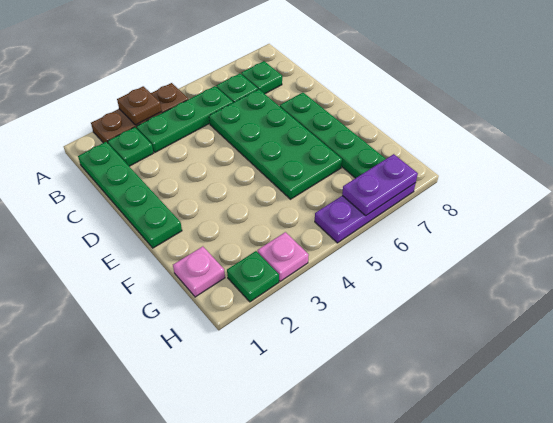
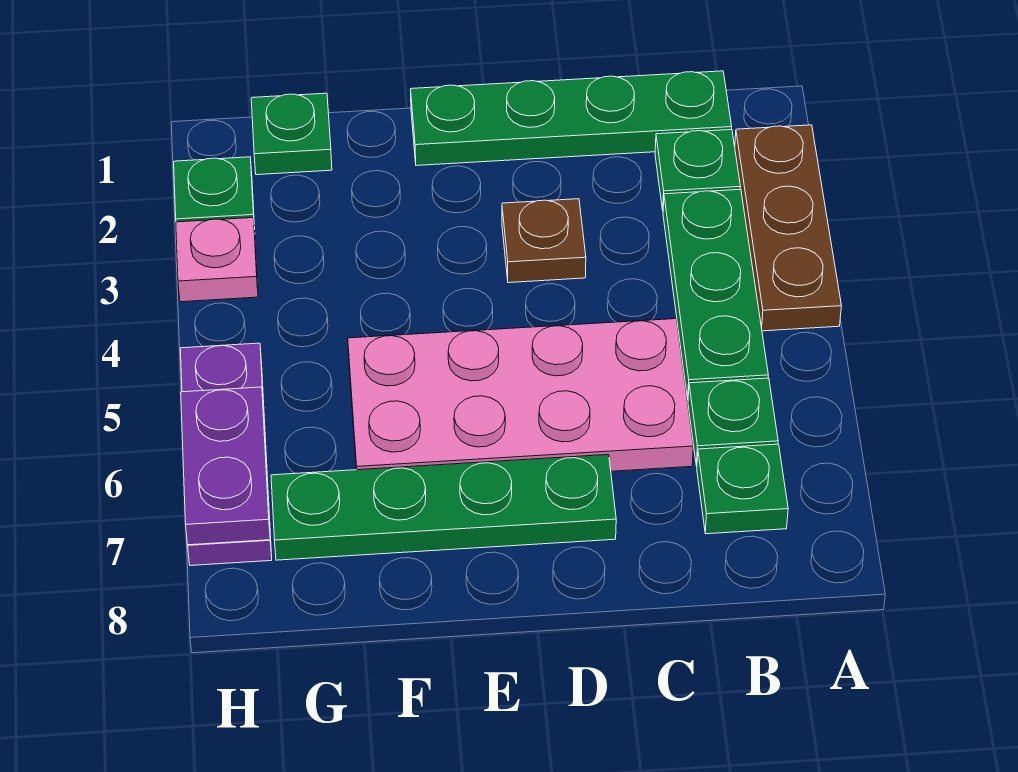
brown 1x1 plate [117,86,162,125] -> brown 1x1 plate moved to [502,199,586,283]
green 2x4 plate [209,89,342,199] -> pink 2x4 plate [348,319,693,471]
pink 1x1 plate [173,246,225,297] -> green 1x1 plate [251,93,332,175]

